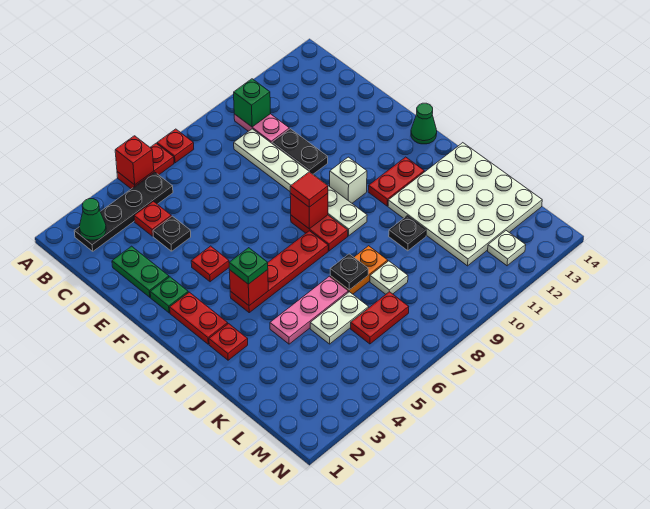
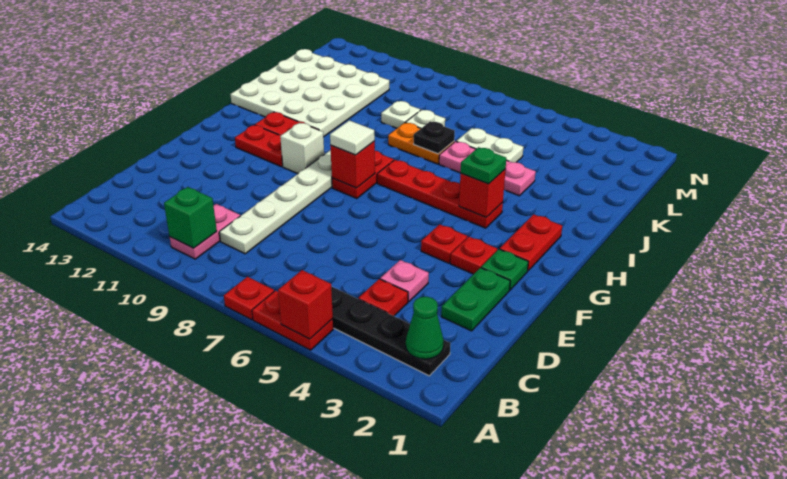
black 1x1 plate [153,216,191,251] -> pink 1x1 plate [380,260,429,302]
black 1x2 plate [272,129,328,174] -> none
red 1x1 tile [290,172,328,207] -> white 1x1 tile [330,120,375,155]
green 1x1 cone [411,103,437,144] -> none
red 1x1 plate [209,324,248,360] -> red 1x1 plate moved to [450,237,497,274]
black 1x1 plate [389,216,426,251] -> none
red 1x2 plate [351,292,409,344] -> red 1x2 plate moved to [235,125,283,167]
white 1x1 plate [488,231,526,266] -> white 1x1 plate moved to [381,101,420,128]

